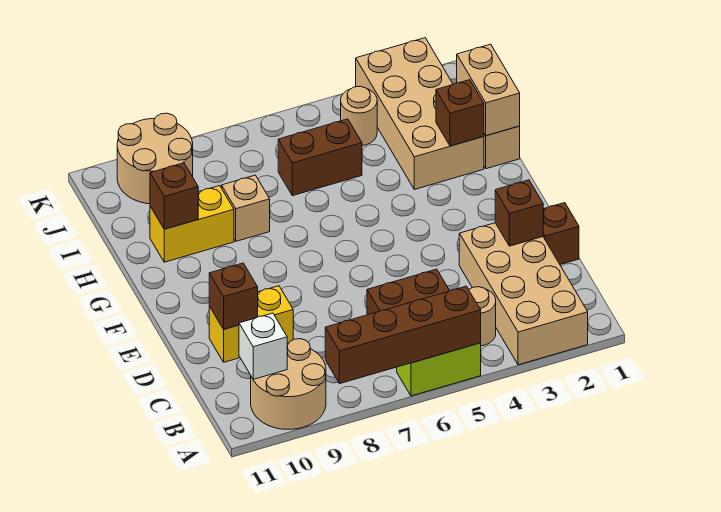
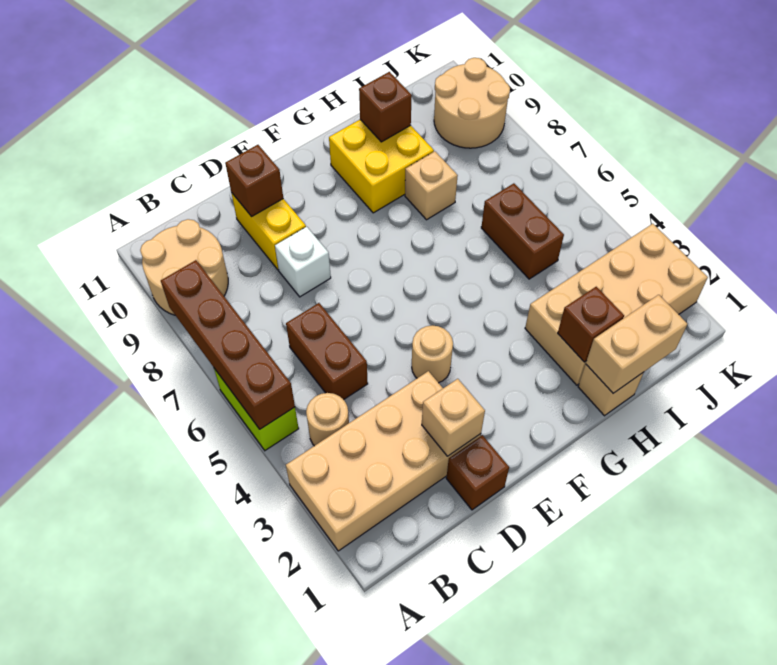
white 1x1 brick [239,313,287,379] -> white 1x1 brick moved to [275,227,331,297]
brown 1x1 brick [495,180,543,246] -> tan 1x1 brick [422,379,485,456]
yellow 1x2 brick [150,186,234,262] -> yellow 2x2 brick [329,120,434,213]
tan 1x1 round brick [341,86,377,146] -> tan 1x1 round brick moved to [412,325,453,383]

